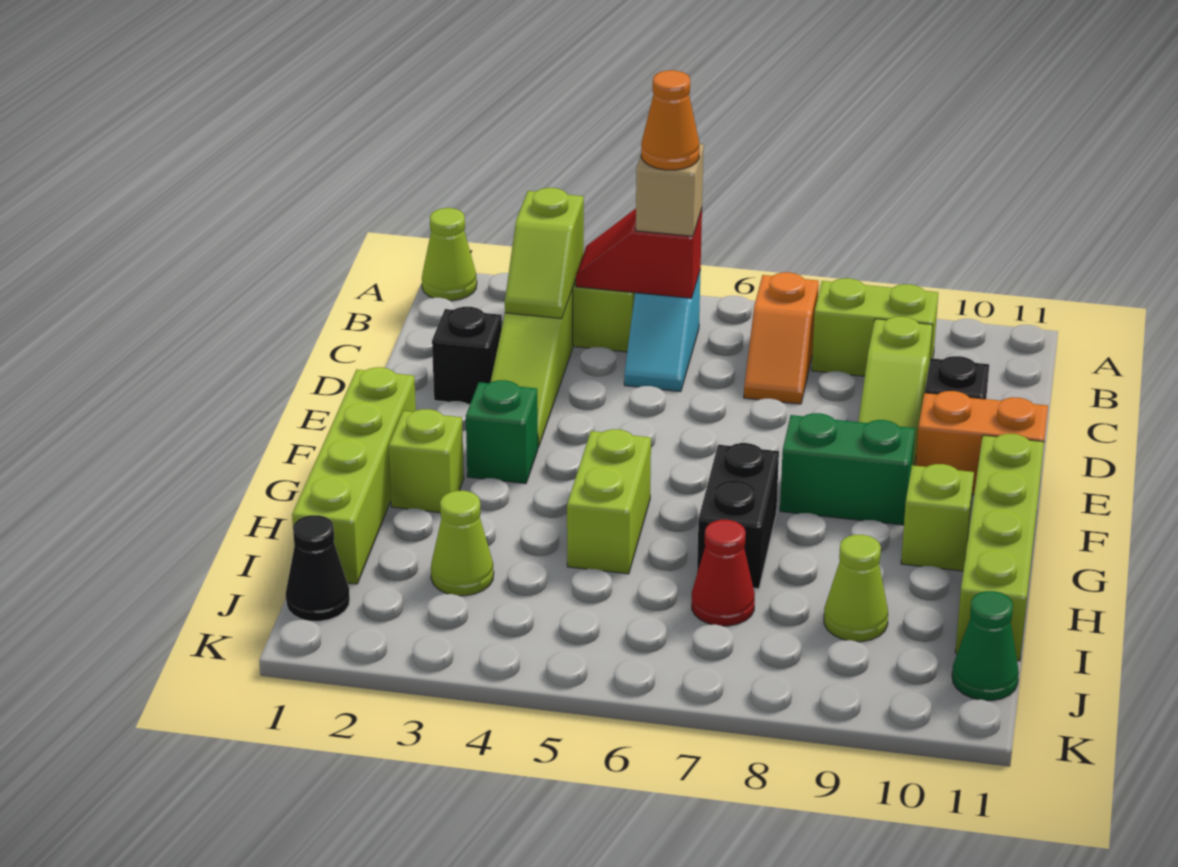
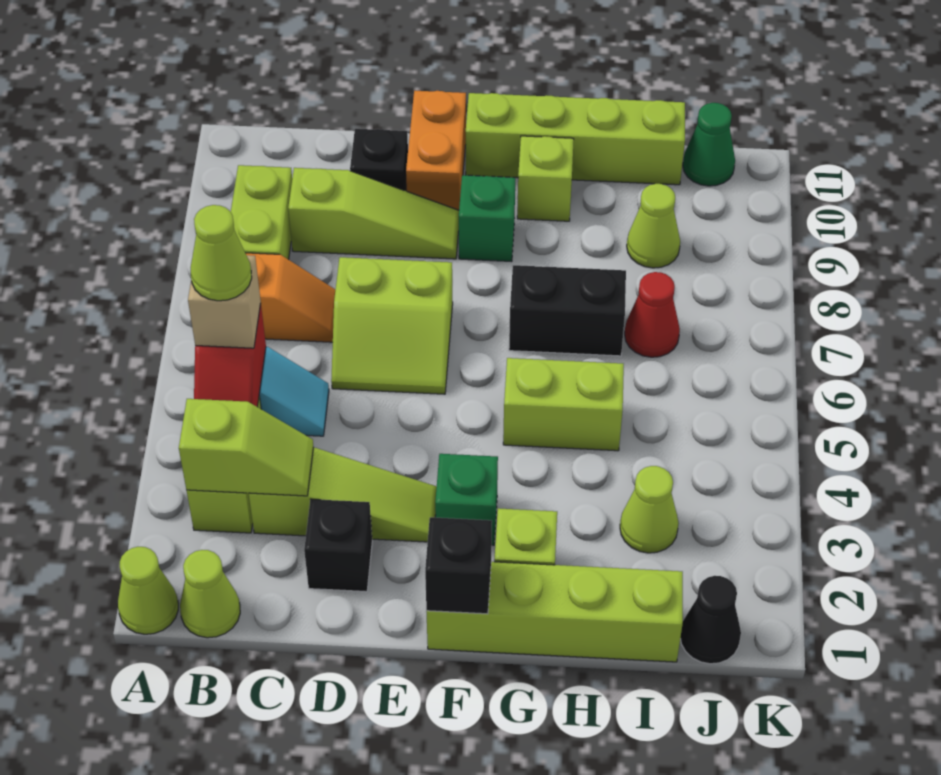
none -> lime 1x1 cone [180,550,240,638]
orange 1x1 cone [641,70,699,170] -> lime 1x1 cone [191,205,252,301]
none -> lime 2x2 slope [331,257,453,394]
none -> black 1x1 brick [425,517,492,614]
green 1x2 brick [780,413,915,525] -> green 1x1 brick [459,175,515,262]

